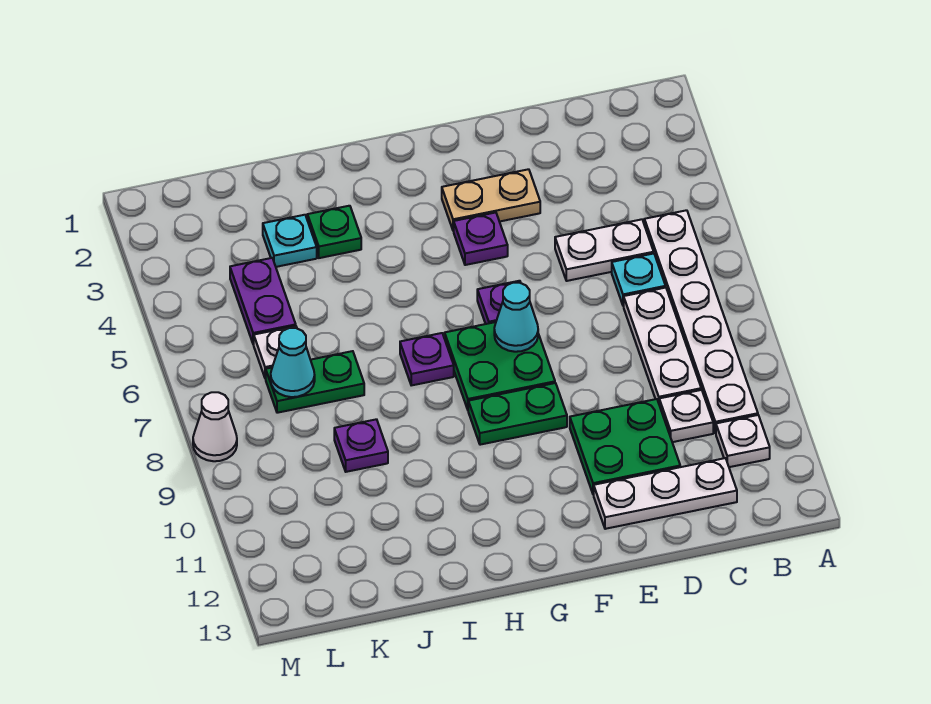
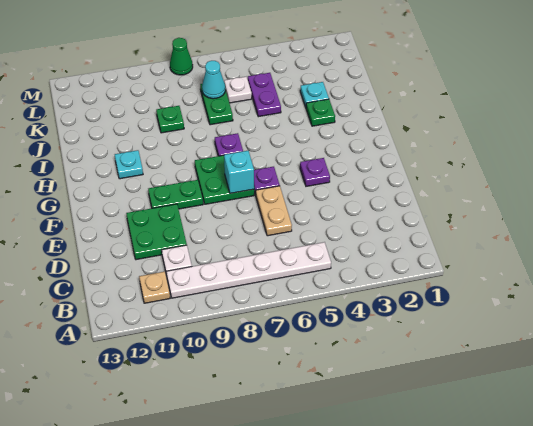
white 1x1 plate [716,415,770,467] -> tan 1x1 plate [139,272,170,303]
white 1x2 plate [555,219,654,281] -> none
cyan 1x1 plate [612,254,666,306] -> cyan 1x1 plate moved to [115,150,143,179]
white 1x3 plate [624,288,701,403] -> none
white 1x3 plate [594,458,737,529] -> none
tan 1x2 plate [442,169,540,231] -> tan 1x2 plate moved to [256,186,292,236]
cyan 1x1 cone [494,283,538,352] -> cyan 1x1 brick [224,150,254,193]
green 1x2 plate [468,383,567,445] -> green 1x2 plate turned to [148,180,203,209]
purple 1x1 plate [334,419,388,472] -> green 1x1 plate [156,106,184,133]
purple 1x2 plate [230,258,296,345] -> purple 1x2 plate turned to [248,73,281,117]
white 1x1 cone [193,392,237,461] -> green 1x1 cone [170,38,193,75]

